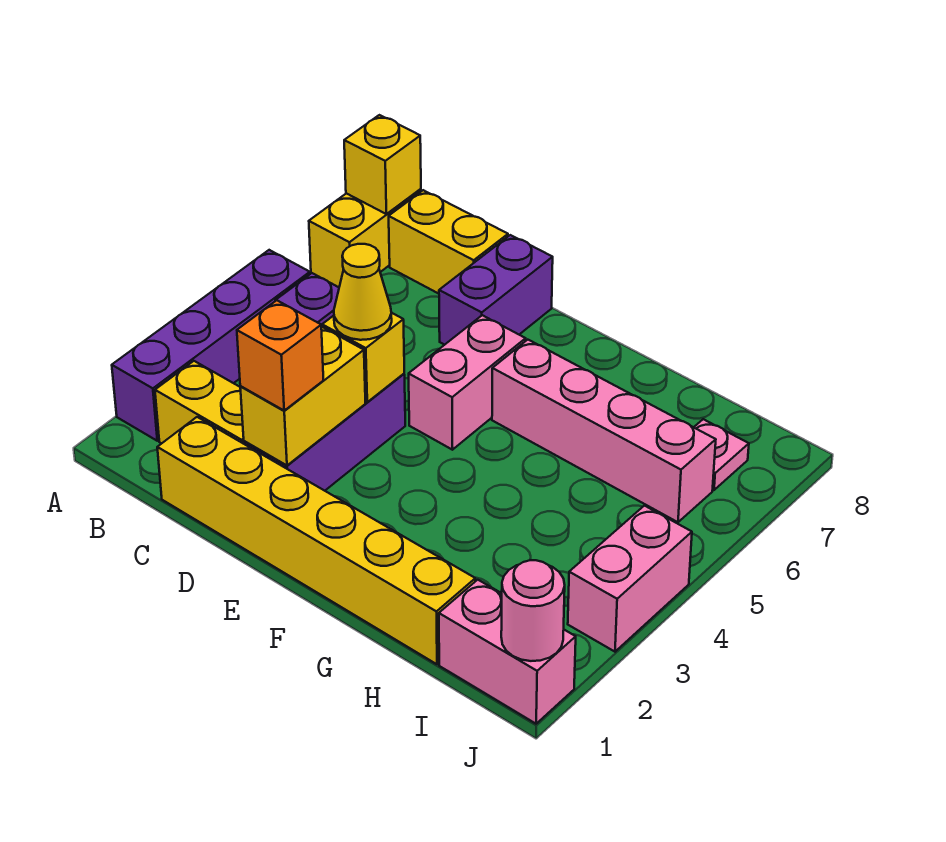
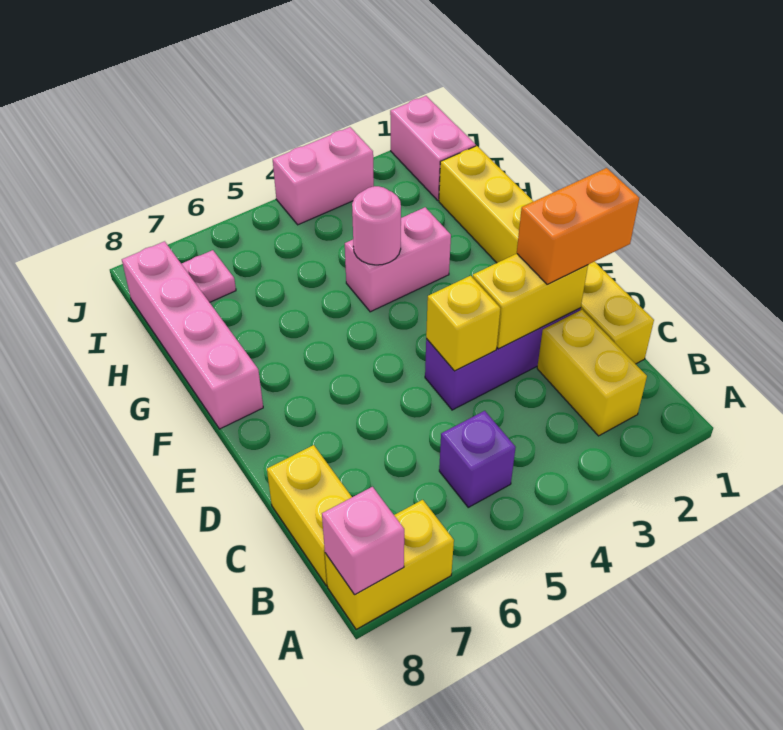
purple 1x4 brick [112,250,310,441] -> none
yellow 1x1 brick [344,115,421,214] -> pink 1x1 brick [322,487,404,595]
orange 1x1 brick [237,300,323,410] -> orange 1x2 brick [517,168,639,284]
yellow 1x1 cone [334,244,392,340] -> none
purple 1x2 brick [439,235,553,345] -> none
pink 1x2 brick [409,315,526,450] -> pink 1x2 brick moved to [345,207,451,312]
pink 1x4 brick [492,340,716,522] -> pink 1x4 brick moved to [122,241,263,429]
pink 1x1 round brick [501,560,565,661] -> pink 1x1 round brick moved to [352,186,401,265]

